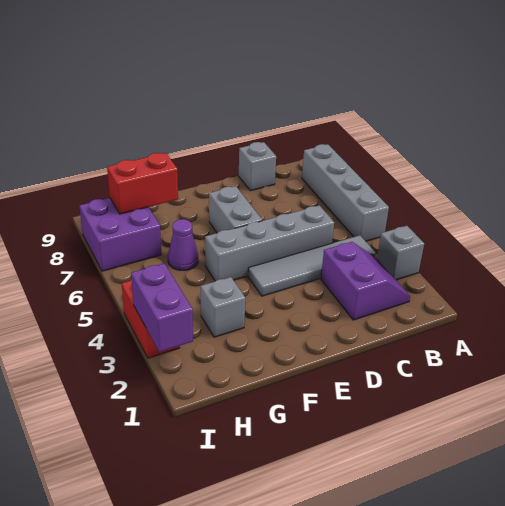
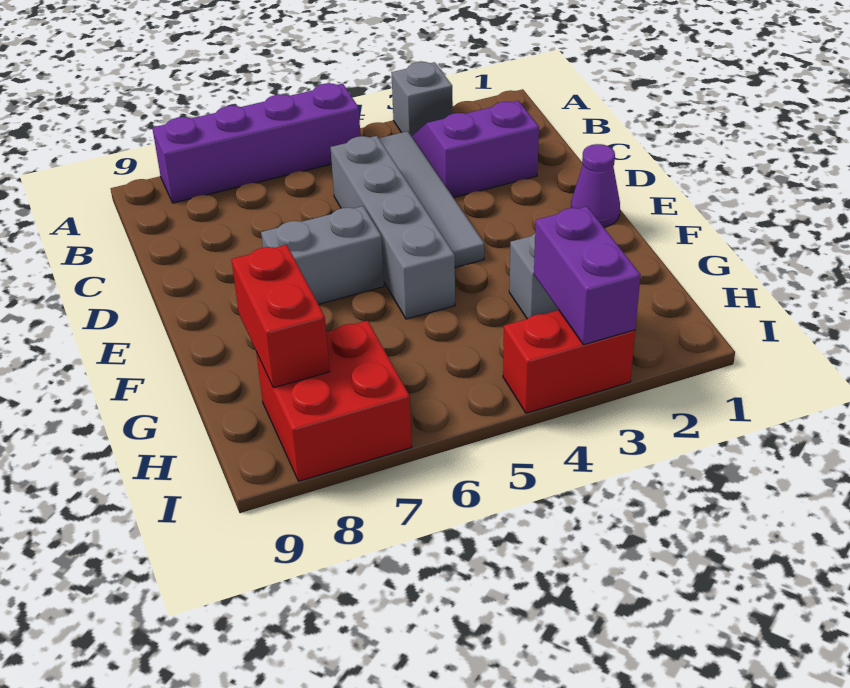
grey 1x4 brick [302,144,389,241] -> purple 1x4 brick [152,83,360,203]
grey 1x1 brick [239,142,276,191] -> none
purple 1x1 cone [168,219,198,270] -> purple 1x1 cone moved to [571,144,620,227]
purple 2x2 brick [79,198,161,271] -> red 2x2 brick [256,321,412,481]
purple 1x2 brick [131,263,193,352] -> purple 1x2 brick turned to [534,206,641,345]

